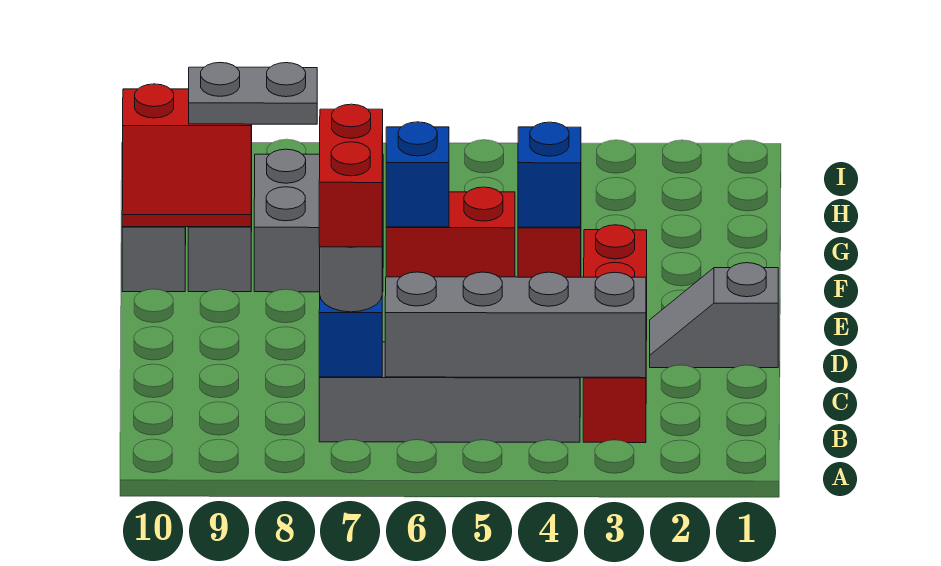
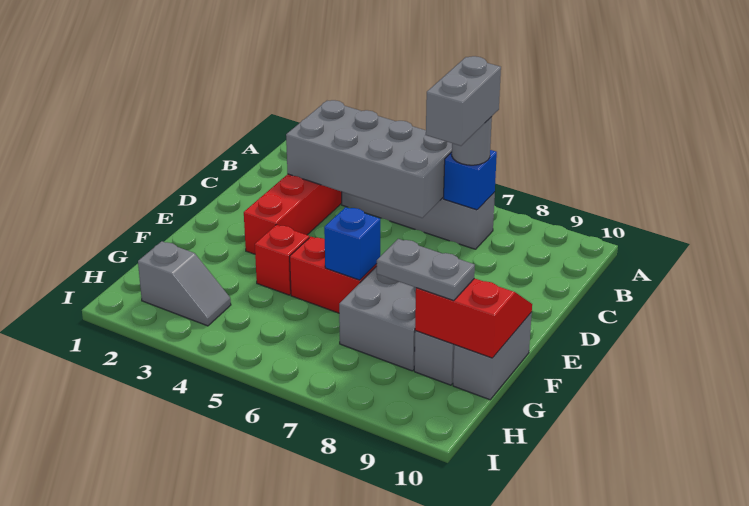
grey 1x4 brick [385,272,646,378] -> grey 2x4 brick [286,100,452,218]
red 1x2 brick [319,104,383,247] -> grey 1x2 brick [426,56,501,146]
grey 1x2 slope [650,263,778,368] -> grey 1x2 slope moved to [138,241,231,326]
blue 1x1 brick [518,122,581,227] -> none

